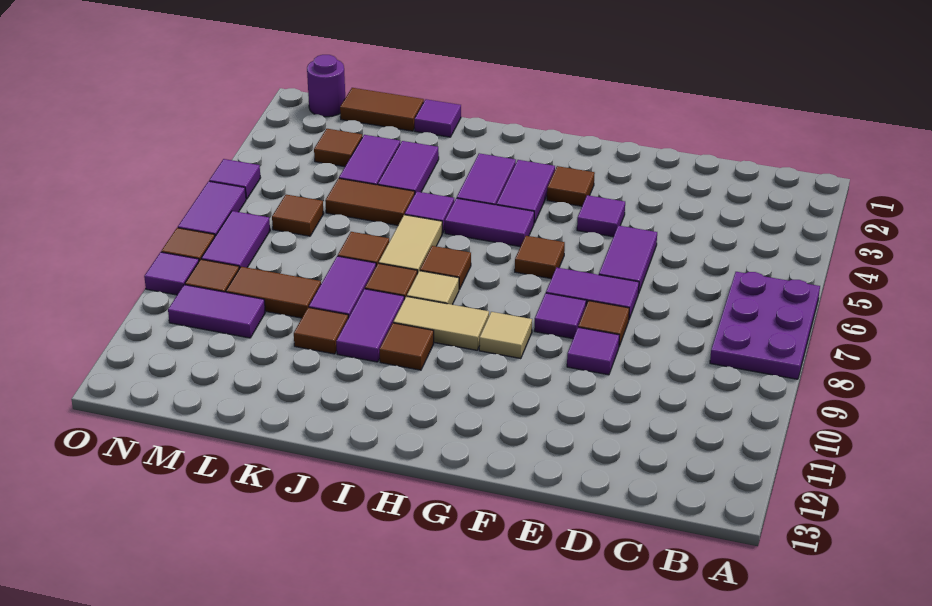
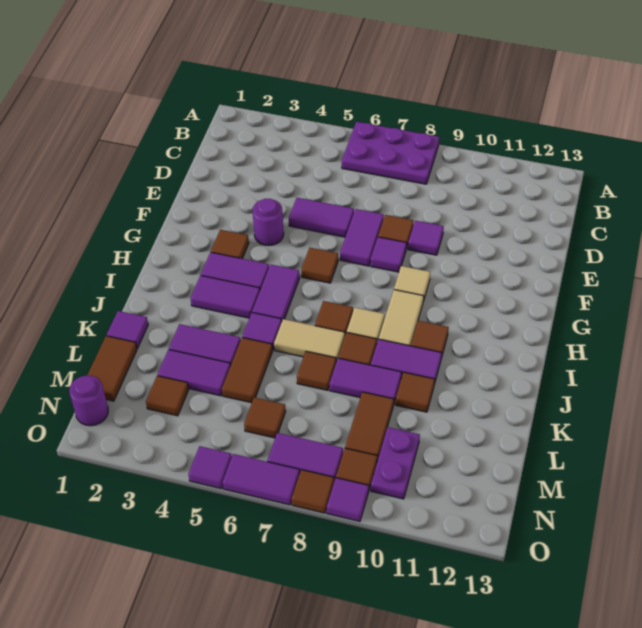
purple 1x1 tile [577,195,625,237] -> purple 1x1 round brick [253,199,284,246]
purple 1x2 tile [168,285,265,338] -> purple 1x2 plate [371,427,420,499]

